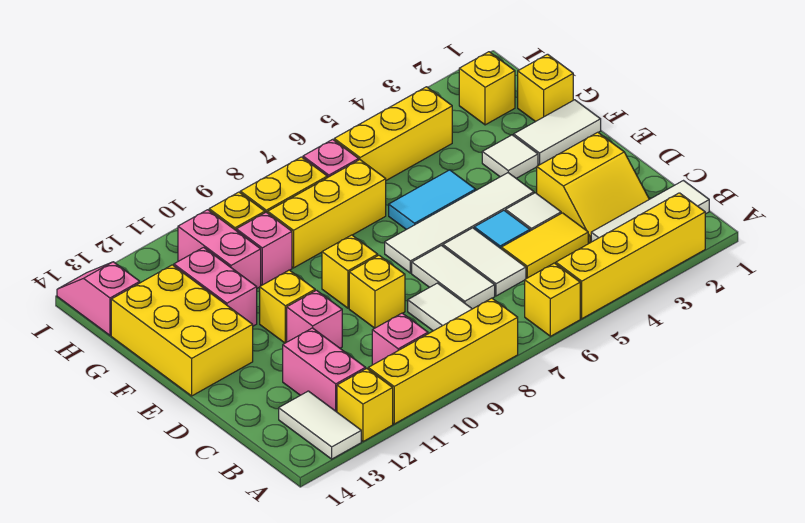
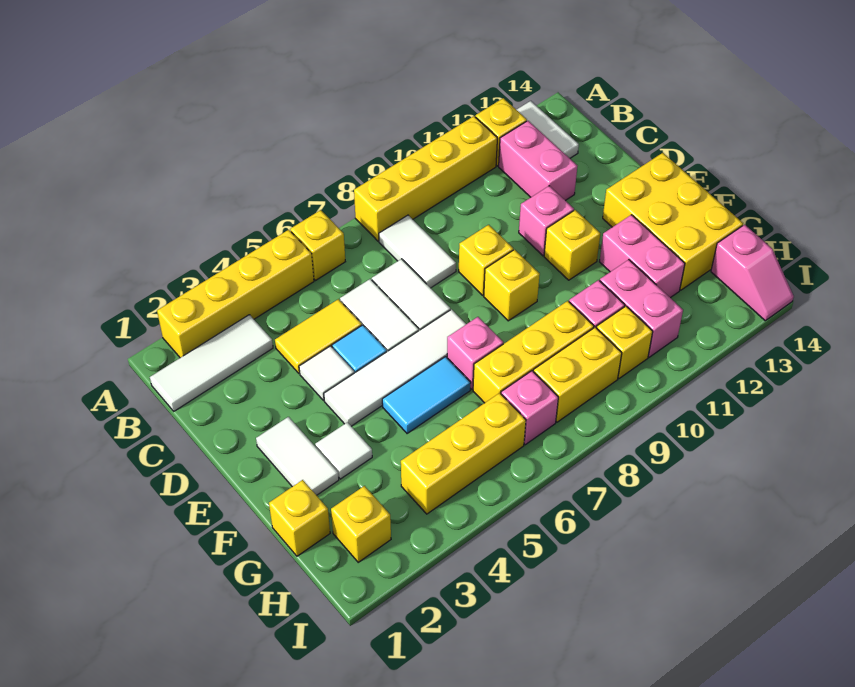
pink 1x1 brick [372,313,428,365] -> pink 1x1 brick moved to [447,317,503,389]
yellow 2x2 slope [537,132,649,243] -> none
white 1x2 tile [514,100,601,165] -> white 1x2 tile turned to [256,417,339,495]

